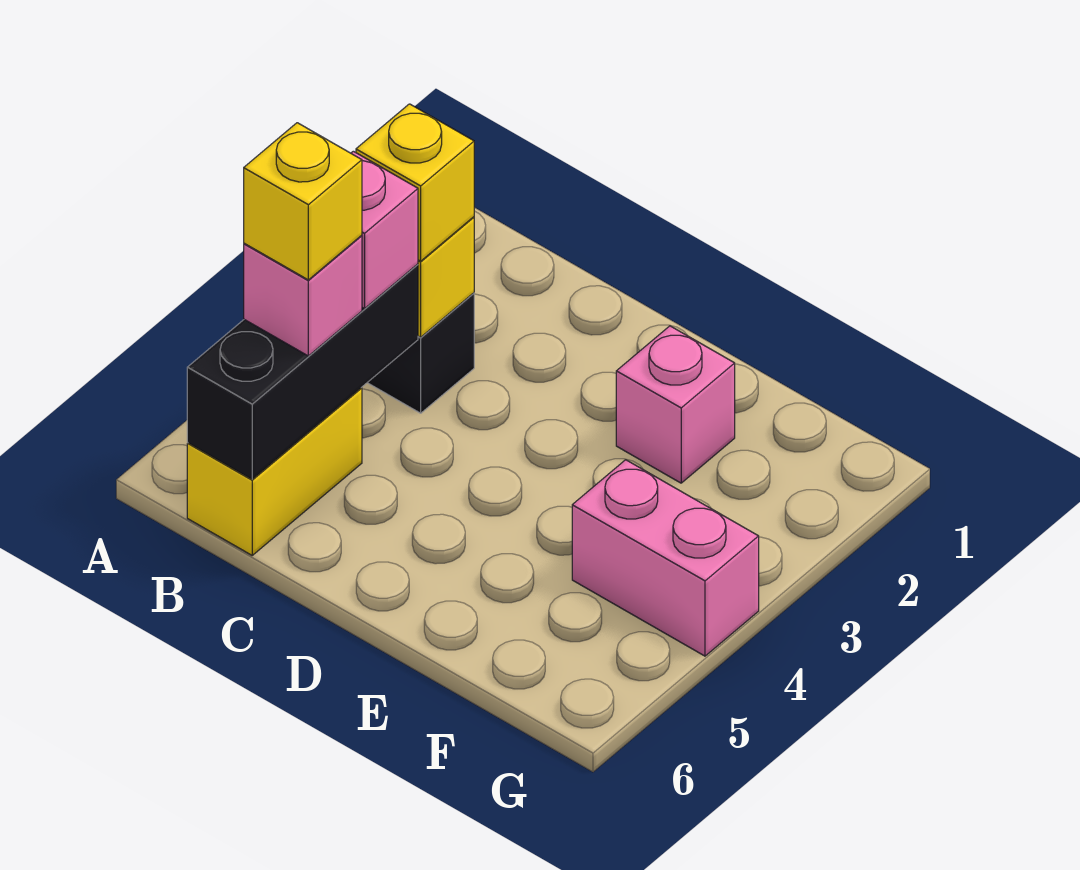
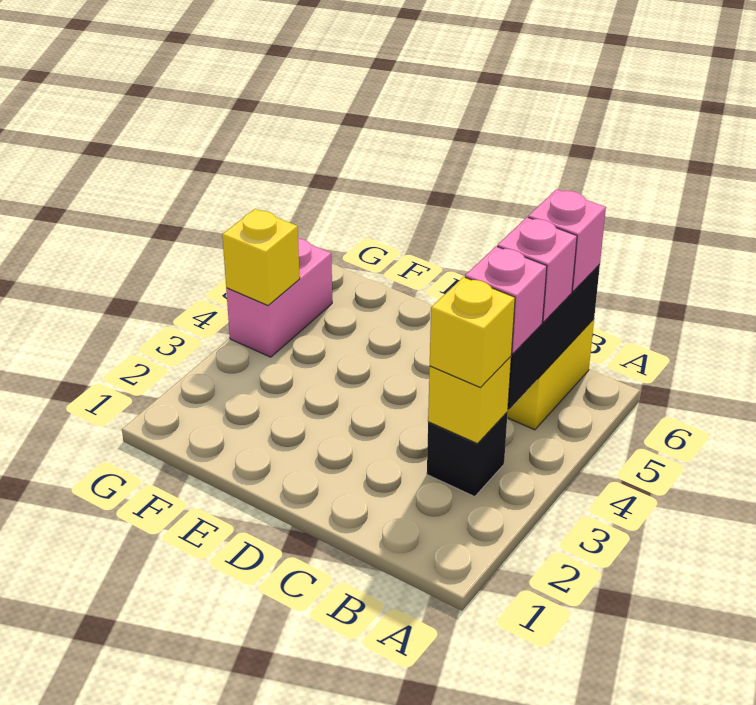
yellow 1x1 brick [244,123,362,280] -> yellow 1x1 brick moved to [222,209,300,305]
pink 1x1 brick [616,326,735,483] -> pink 1x1 brick moved to [528,189,606,291]
pink 1x2 brick [572,460,759,656] -> pink 1x2 brick turned to [226,238,332,357]

